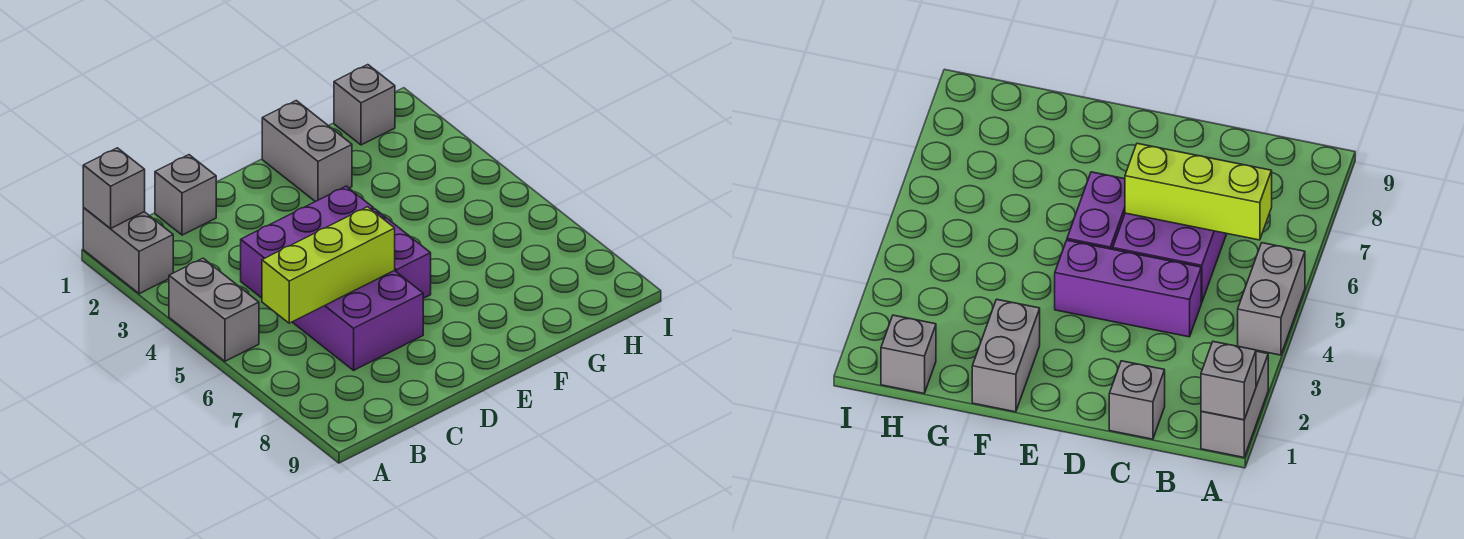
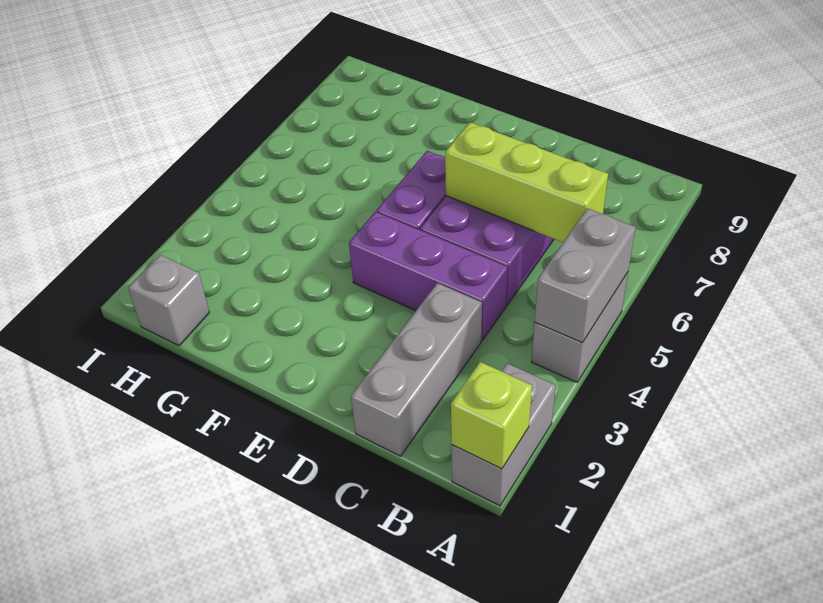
grey 1x1 brick [83,148,145,229] -> lime 1x1 brick [451,362,532,469]
grey 1x1 brick [155,155,216,235] -> grey 1x3 brick [351,283,482,456]
grey 1x2 brick [262,101,352,202] -> grey 1x2 brick moved to [535,208,636,342]

